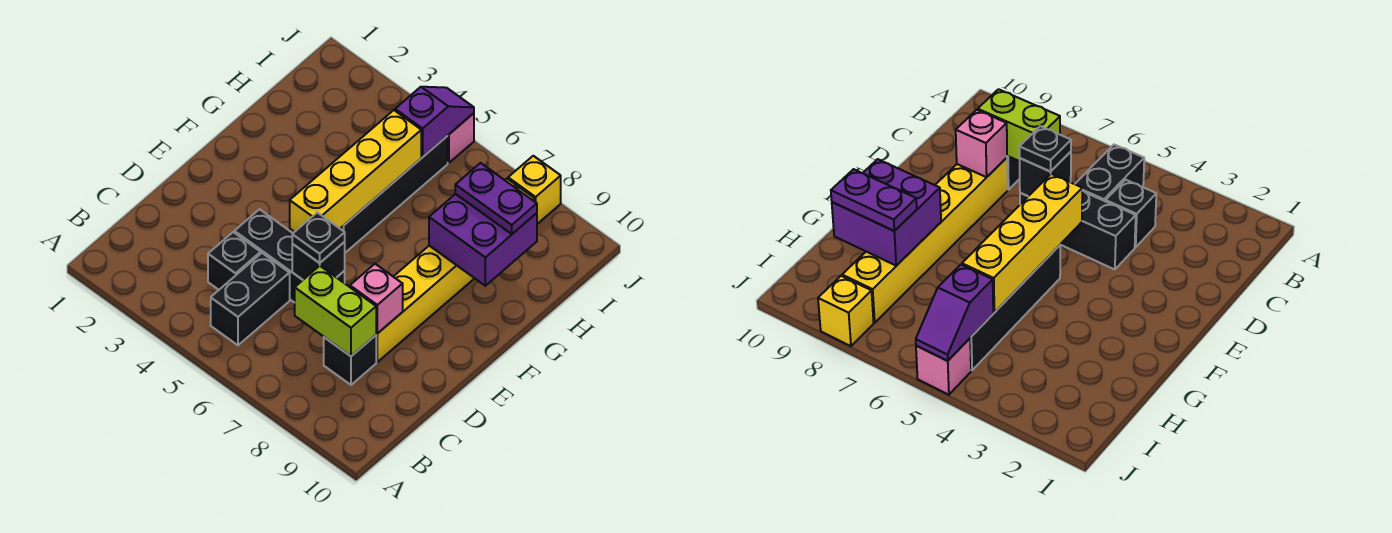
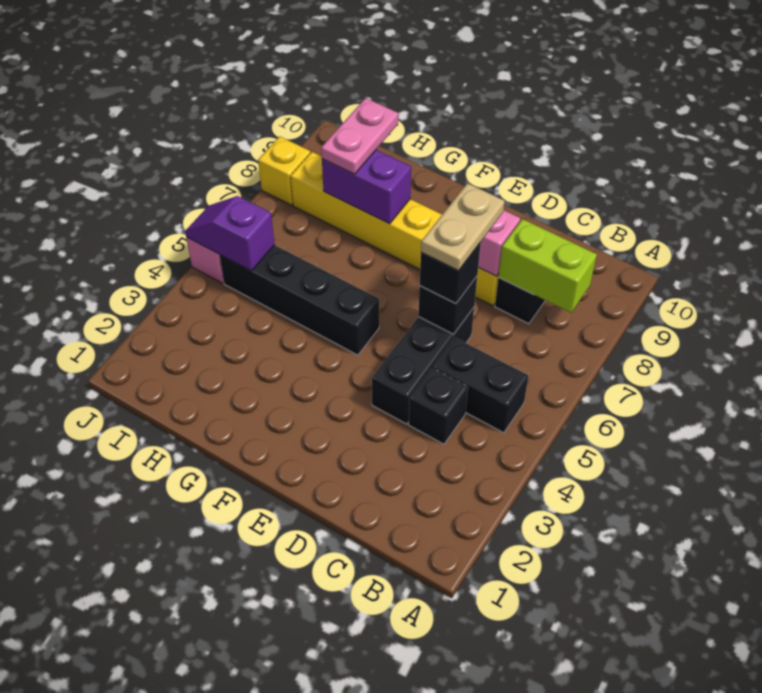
lime 1x2 brick [295,266,376,356] -> lime 1x2 brick turned to [498,219,597,313]
black 1x1 plate [292,213,345,263] -> black 1x1 brick [420,242,481,304]
none -> tan 1x2 plate [421,183,505,271]
yellow 1x4 brick [290,110,421,232] -> none
purple 2x2 brick [429,194,537,286] -> purple 1x2 brick [322,150,411,224]
purple 1x2 plate [455,163,537,234] -> pink 1x2 plate [321,98,398,174]

